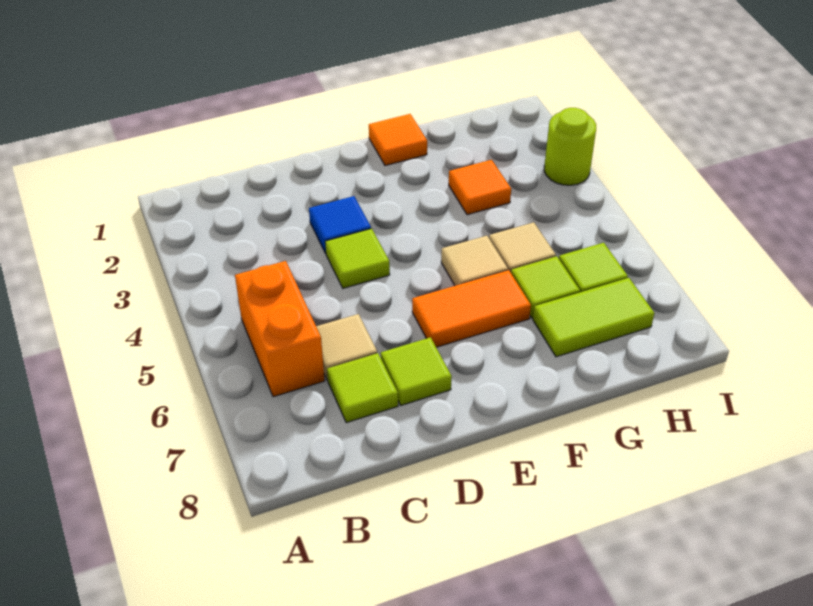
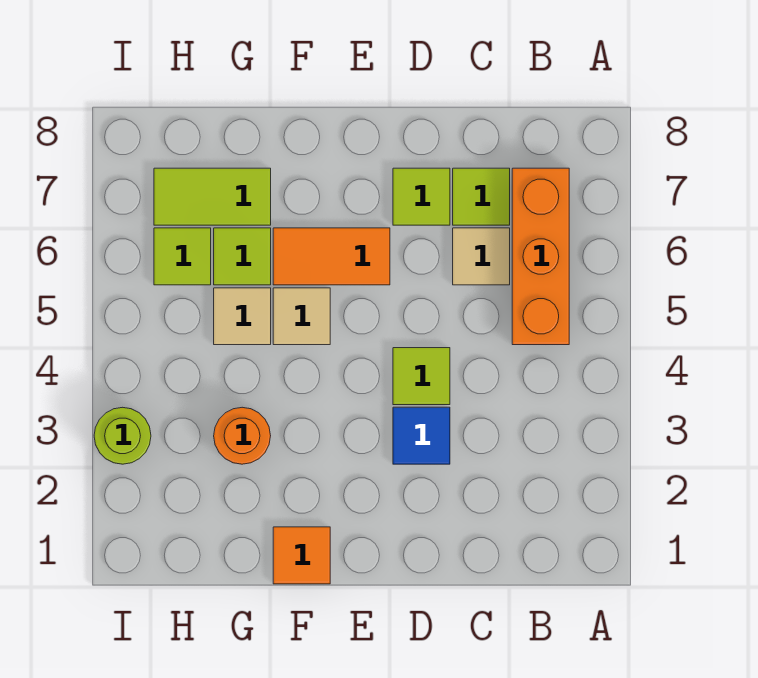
orange 1x2 brick [235,261,325,397] -> orange 1x3 brick [512,168,569,345]
orange 1x1 tile [449,160,511,215] -> orange 1x1 round brick [214,407,271,464]

